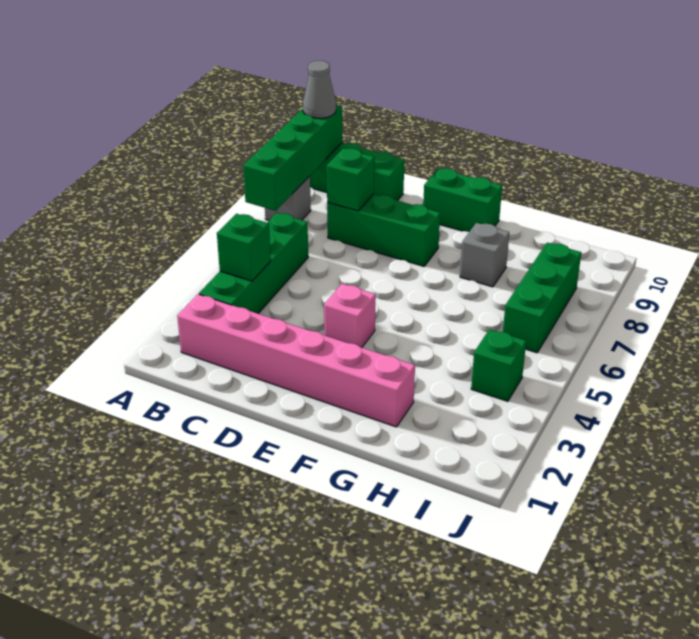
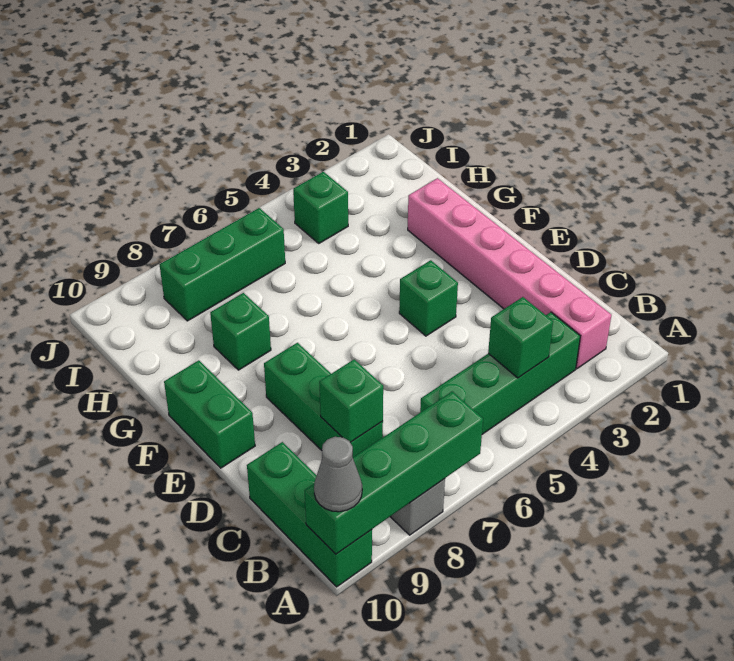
pink 1x1 brick [324,284,376,348] -> green 1x1 brick [399,260,458,336]
grey 1x1 brick [460,223,509,287] -> green 1x1 brick [210,293,271,370]

